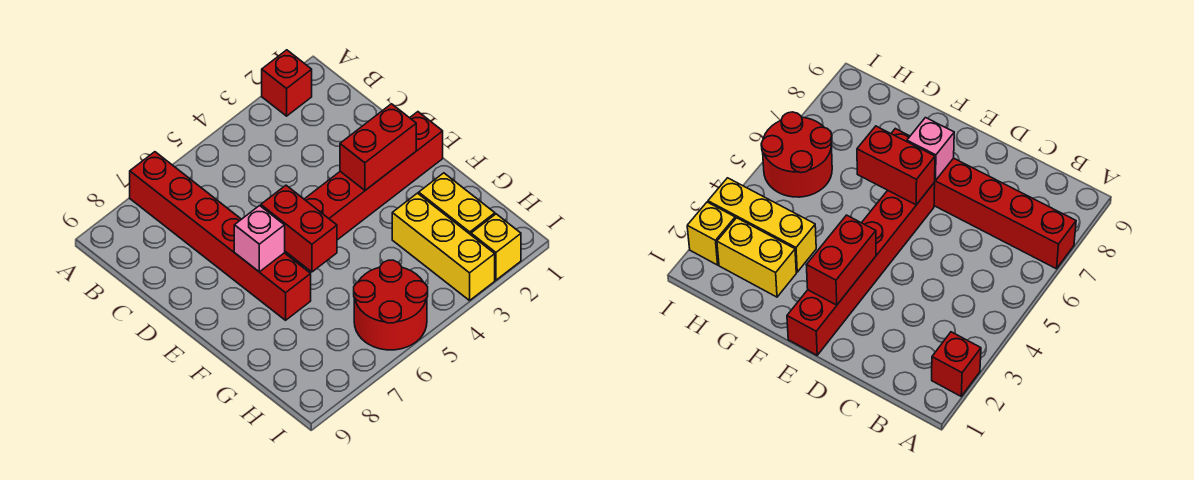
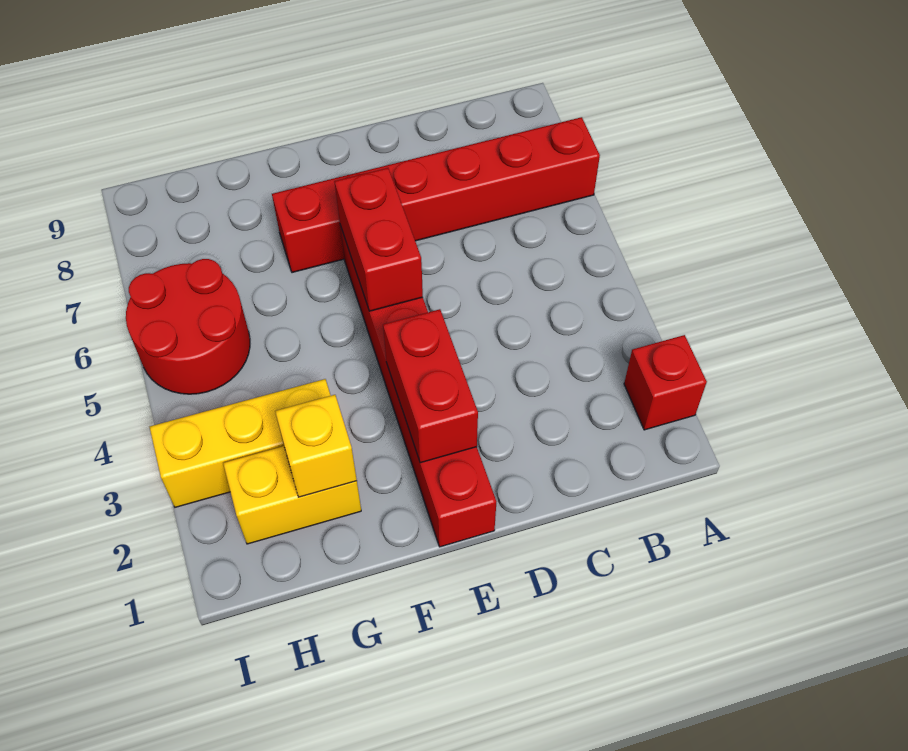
red 1x2 brick [261,185,337,272] -> red 1x2 brick turned to [334,168,423,311]
pink 1x1 brick [234,206,285,272] -> none
yellow 1x1 brick [471,214,521,280] -> yellow 1x1 brick moved to [275,395,357,497]

